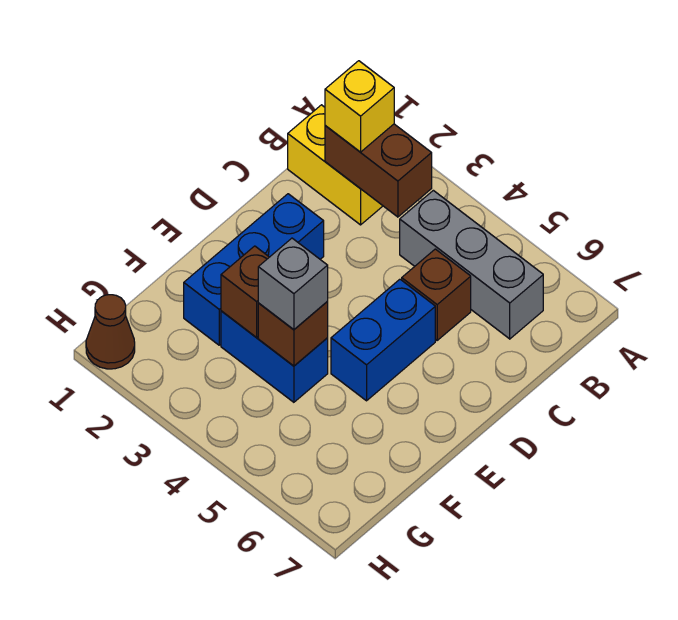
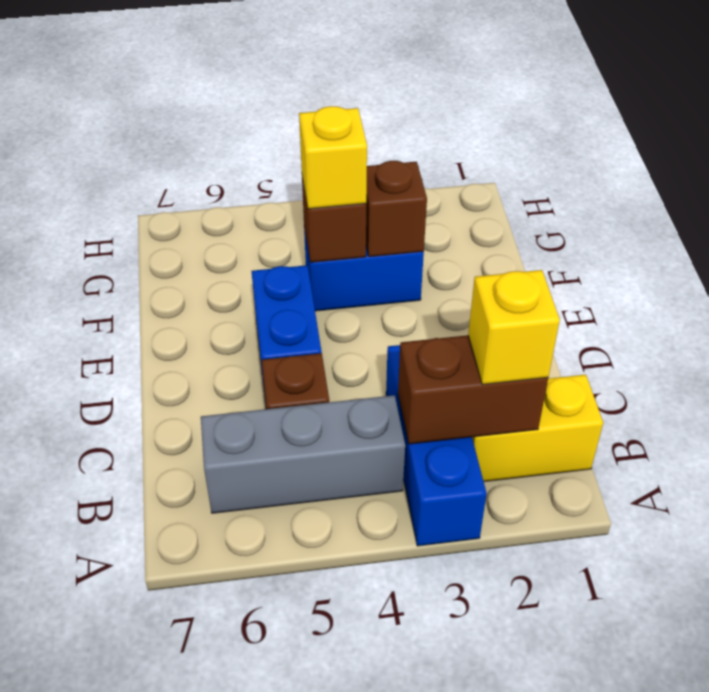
blue 1x3 brick [184,194,324,345] -> blue 1x3 brick moved to [386,345,487,546]
grey 1x1 brick [258,238,328,330] -> yellow 1x1 brick [299,106,367,209]
brown 1x1 cone [86,295,135,369] -> none

